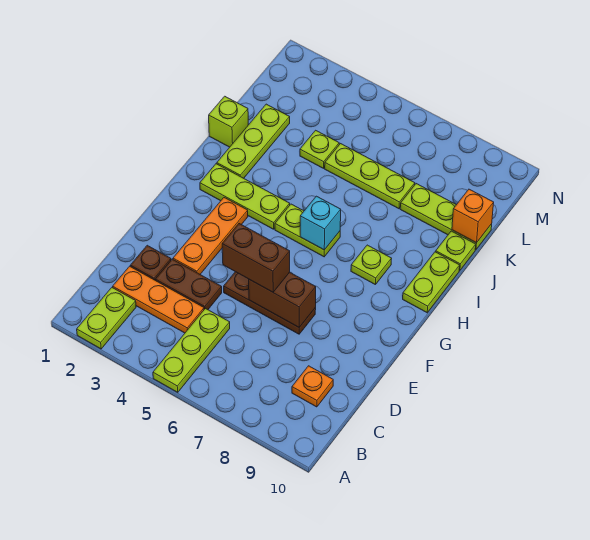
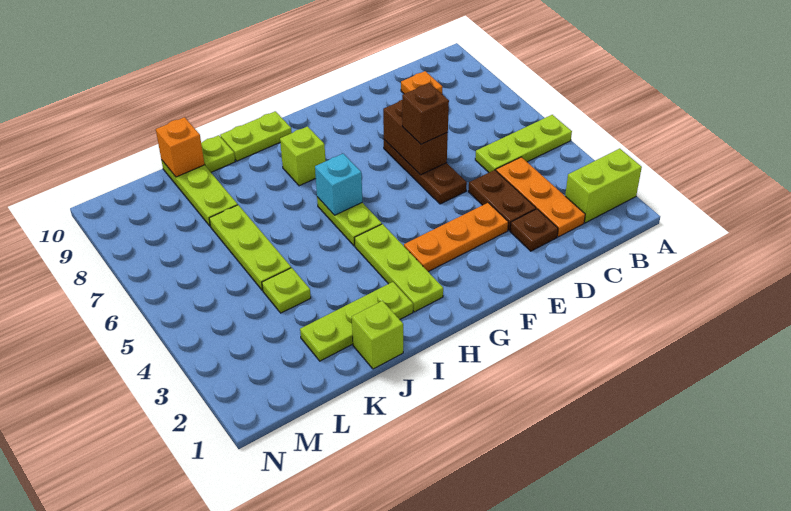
lime 1x2 plate [77,288,136,349] -> lime 1x2 brick [565,149,642,223]
brown 1x2 brick [222,224,290,292] -> brown 1x1 brick [402,83,449,144]
lime 1x1 plate [351,245,392,285] -> lime 1x1 brick [280,126,325,186]

